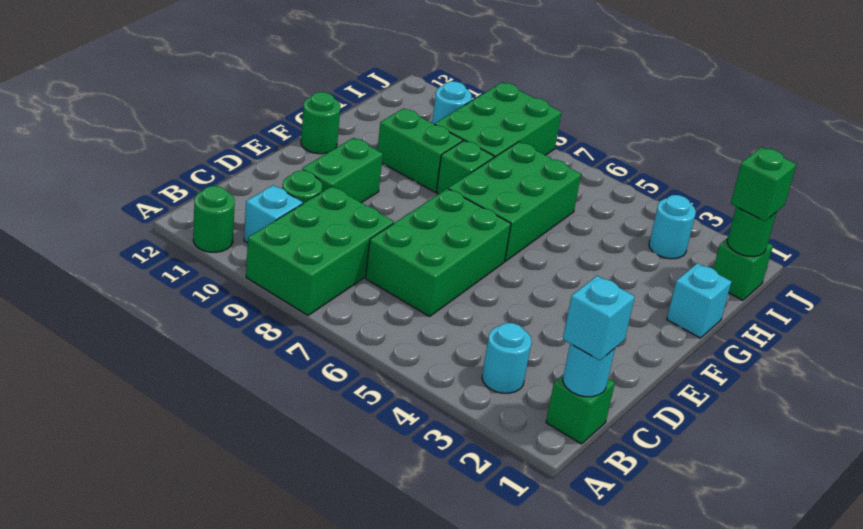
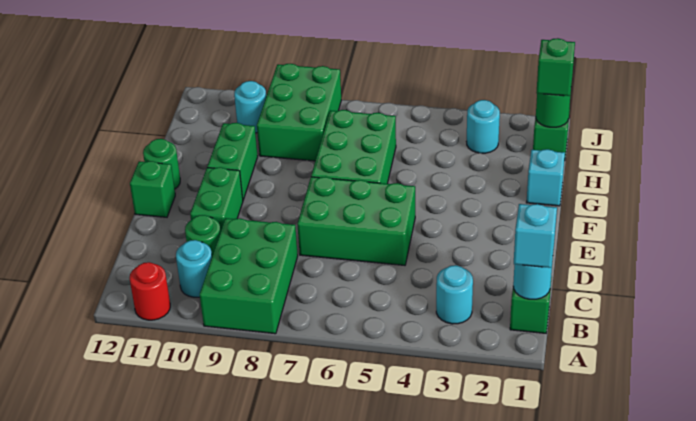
green 1x1 round brick [193,186,235,252] -> red 1x1 round brick [129,262,170,320]
cyan 1x1 brick [244,185,303,243] -> cyan 1x1 round brick [176,240,212,297]
green 2x3 brick [366,189,511,316] -> green 2x3 brick turned to [297,177,415,265]
green 1x1 brick [436,140,494,194] -> green 1x1 brick moved to [130,161,175,217]
green 1x2 brick [377,108,463,192] -> green 1x2 brick turned to [207,123,258,200]

